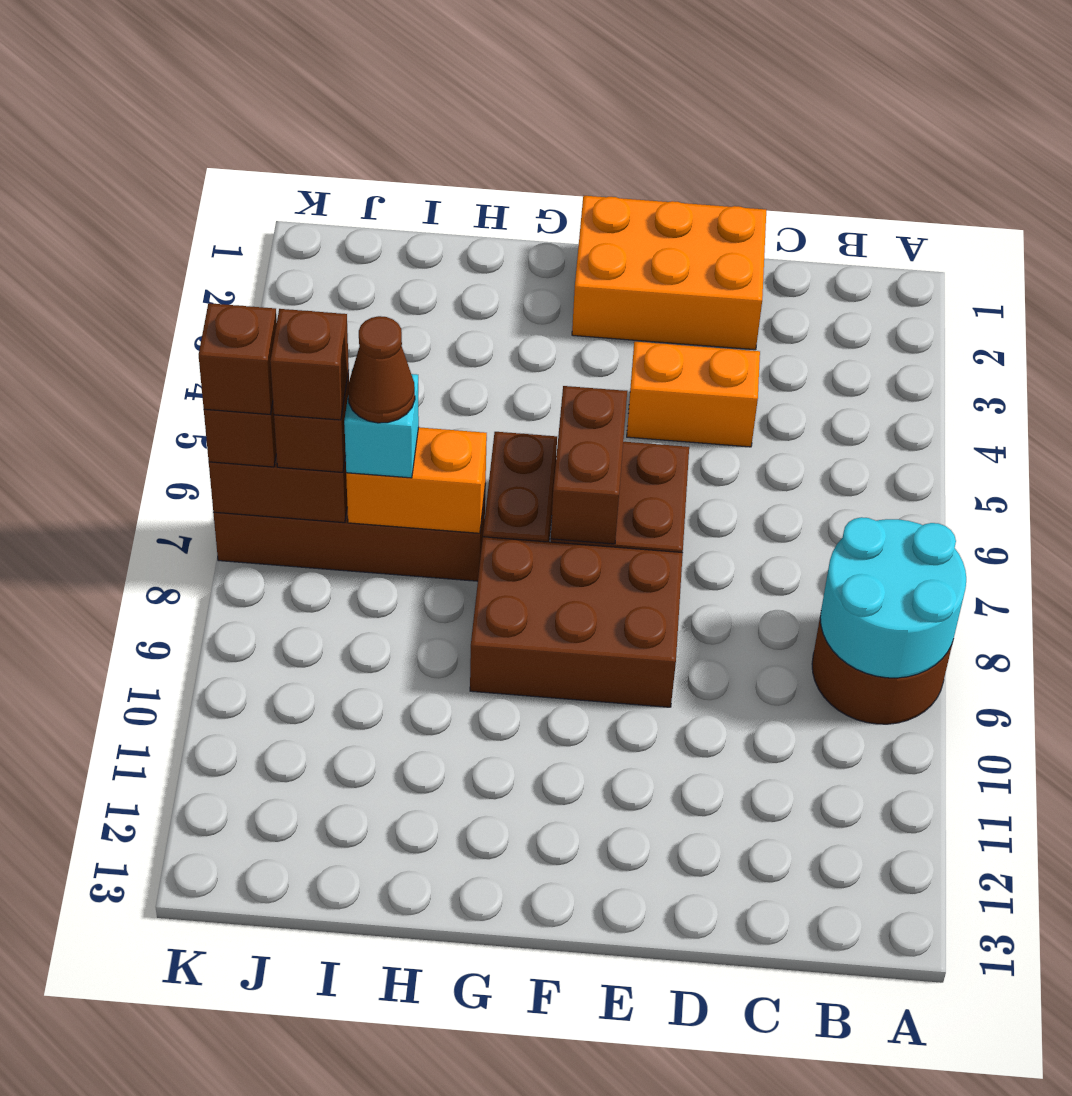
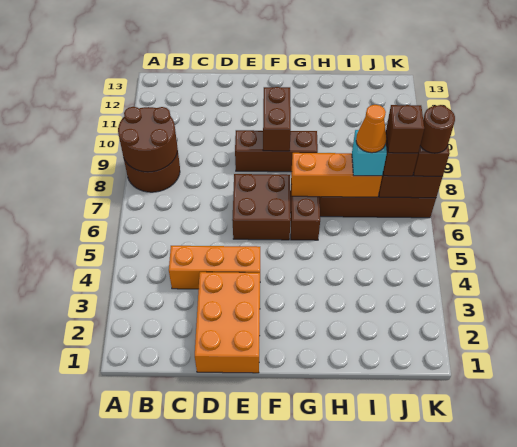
cyan 2x2 round brick [820,517,966,678] -> brown 2x2 round brick [118,107,177,172]
orange 2x3 brick [572,196,766,350] -> orange 2x3 brick turned to [195,272,260,373]
orange 1x2 brick [627,342,760,447] -> orange 1x3 brick [169,246,260,289]
brown 2x3 brick [470,537,683,707] -> brown 1x3 brick [235,130,318,172]
brown 1x2 brick [551,386,627,544] -> brown 1x2 brick moved to [263,87,291,151]
orange 1x2 brick [346,427,487,533] -> orange 1x3 brick [291,153,382,197]
brown 1x1 cone [348,316,415,423] -> orange 1x1 cone [356,105,386,153]
brown 1x1 brick [199,303,277,415] -> brown 1x1 round brick [420,105,455,153]

